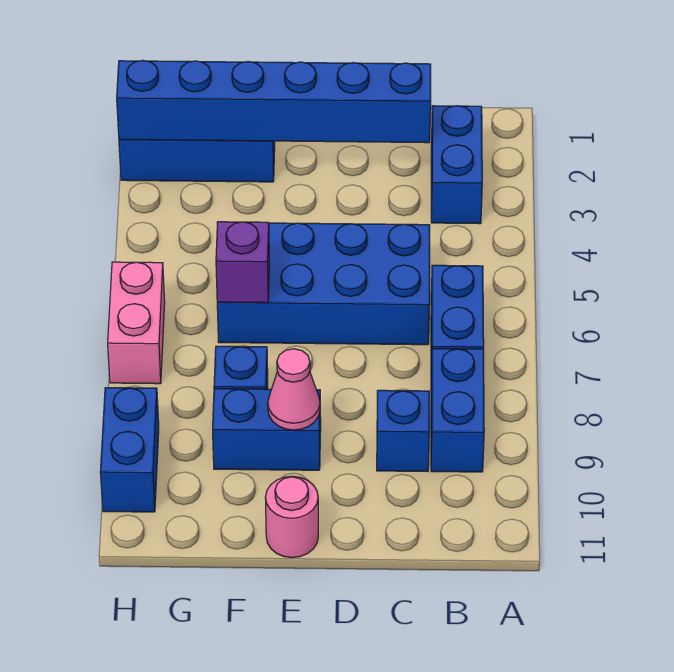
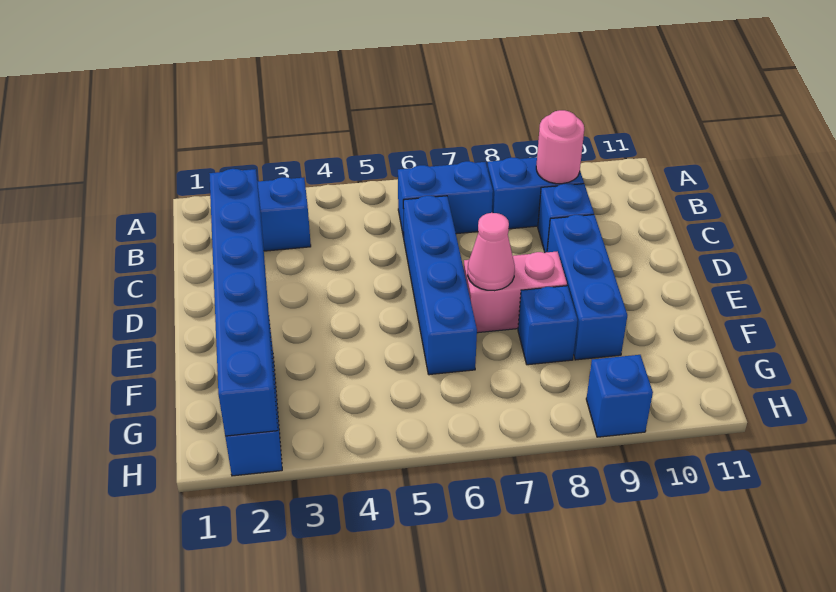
blue 2x4 brick [217,223,430,345] -> blue 1x4 brick [403,196,477,375]
blue 1x2 brick [213,389,321,470] -> blue 1x3 brick [547,215,627,360]
pink 1x1 cone [268,349,320,430] -> pink 1x1 cone moved to [468,213,515,291]
pink 1x1 round brick [265,476,318,558] -> pink 1x1 round brick moved to [536,110,584,184]
purple 1x1 brick [216,222,269,303] -> none
pink 1x2 brick [108,262,165,384] -> pink 1x2 brick moved to [464,252,567,333]
blue 1x2 brick [100,388,159,512] -> blue 1x1 brick [586,355,653,437]

